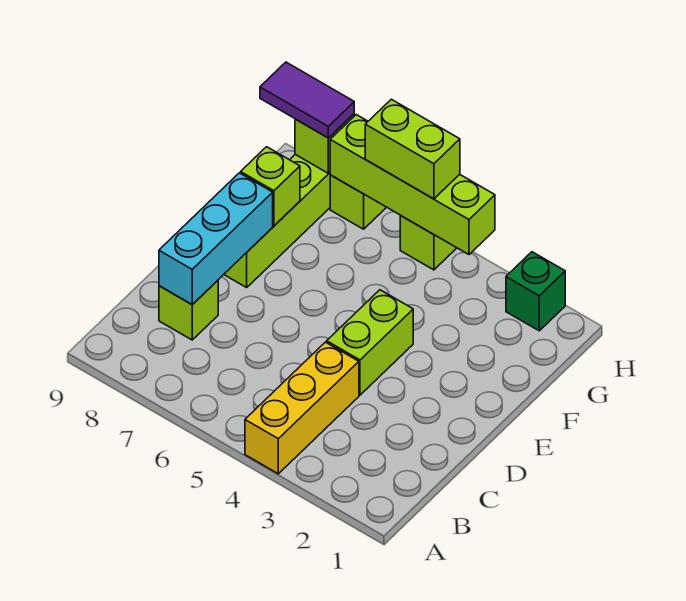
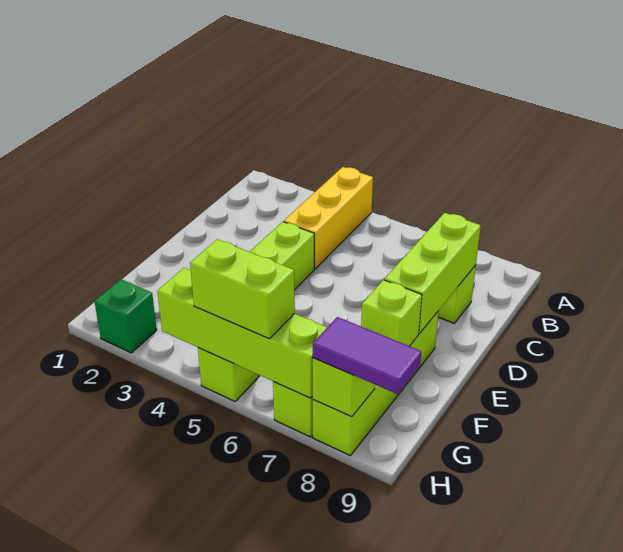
cyan 1x3 brick [159,173,273,305] -> lime 1x3 brick [385,213,481,334]

